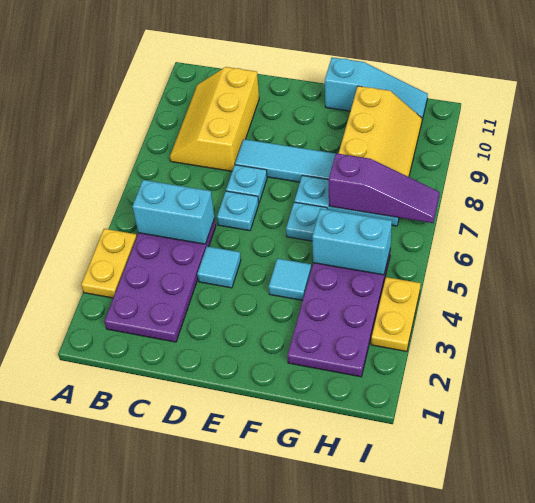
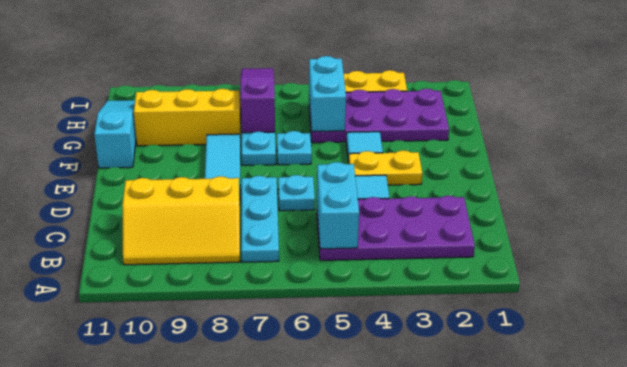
yellow 1x2 plate [81,229,137,298] -> yellow 1x2 plate moved to [349,150,422,185]
cyan 1x1 plate [226,165,267,202] -> cyan 1x3 plate [241,176,279,262]

